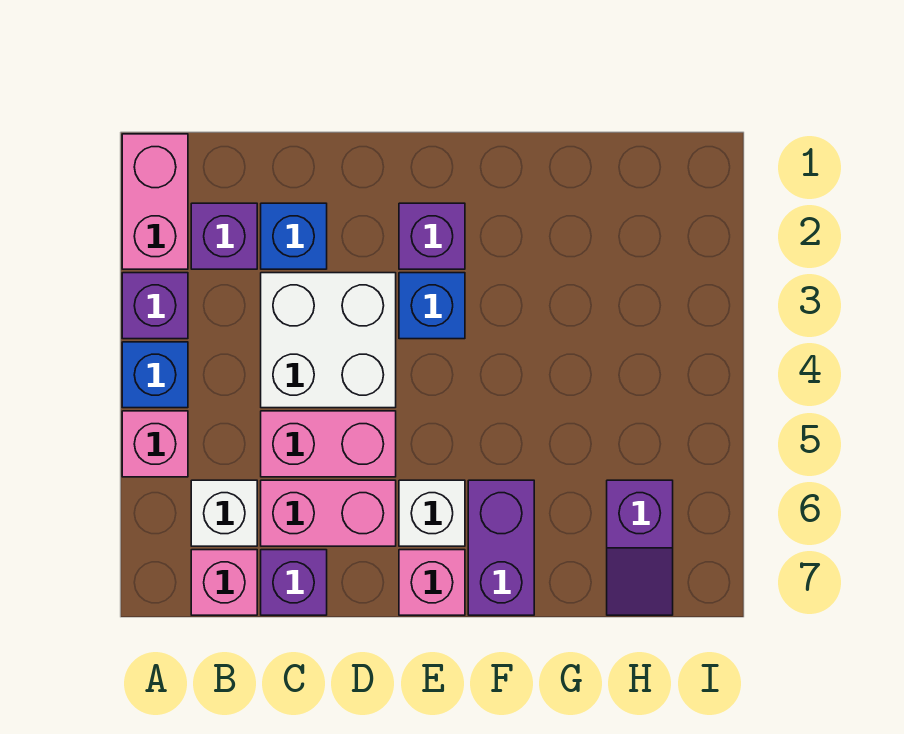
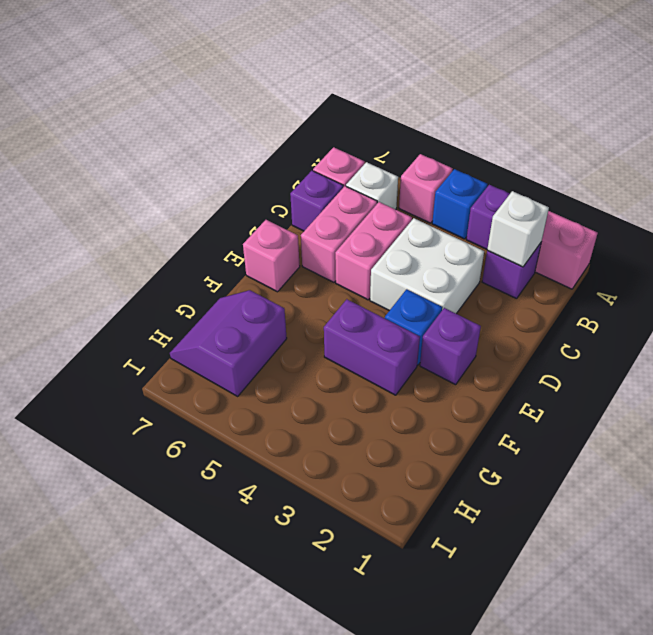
blue 1x1 brick [261,203,327,269] -> none
white 1x1 brick [399,480,465,546] -> white 1x1 brick moved to [487,191,549,267]
purple 1x2 brick [468,480,534,615] -> purple 1x2 brick moved to [324,299,420,395]
purple 1x2 slope [607,480,673,615] -> purple 2x2 slope [170,290,287,396]

